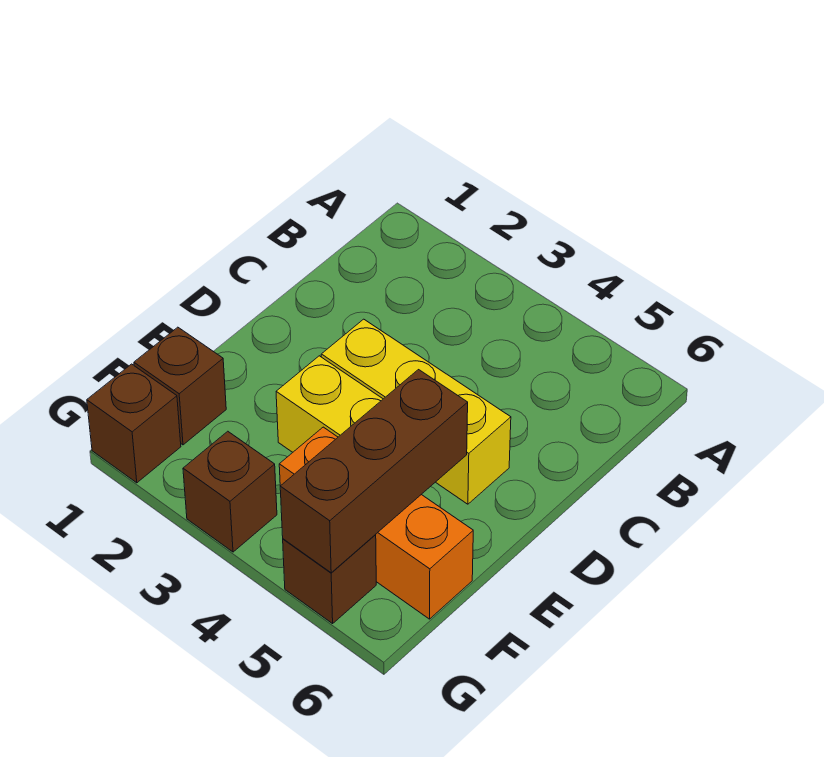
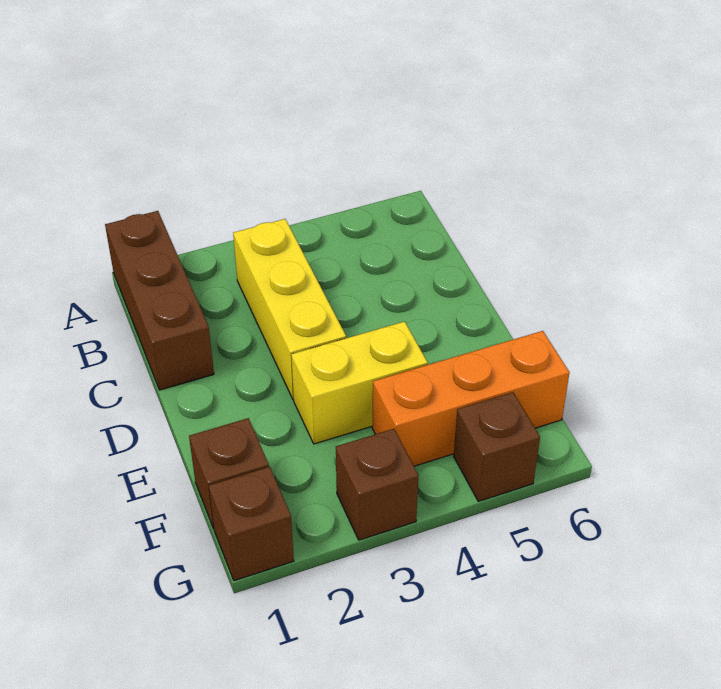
yellow 1x3 brick [321,319,511,504] -> yellow 1x3 brick turned to [233,219,346,400]
brown 1x3 brick [280,370,468,573] -> brown 1x3 brick moved to [105,211,214,390]

